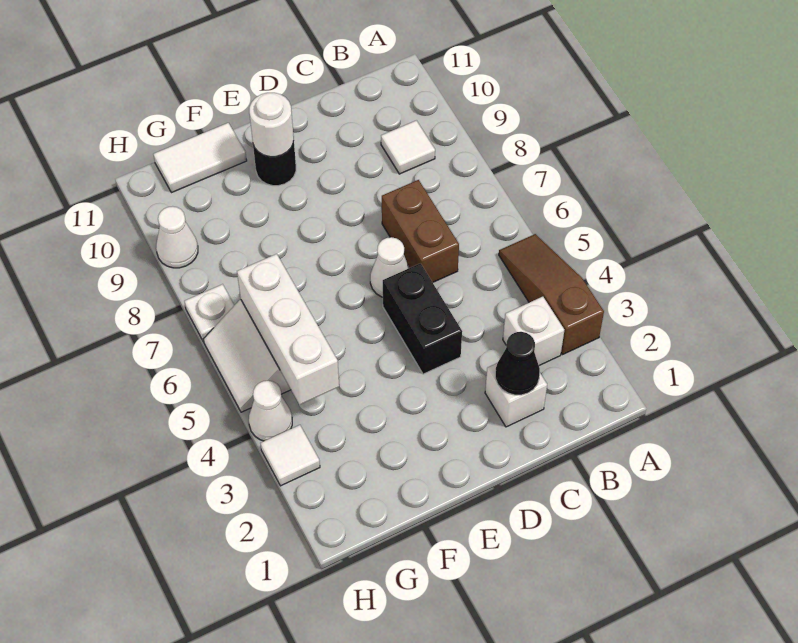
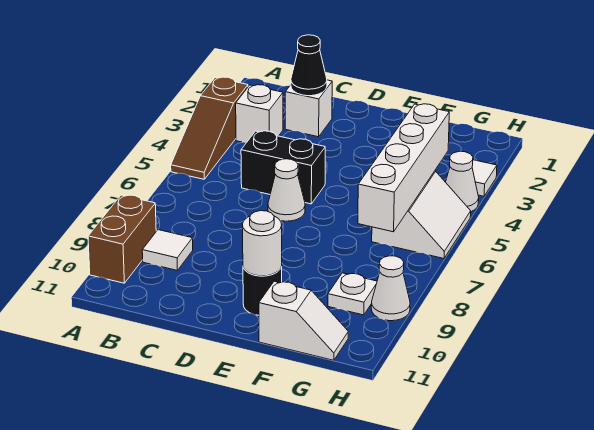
brown 1x2 brick [382,180,459,283] -> brown 1x2 brick moved to [88,195,156,283]
black 1x2 brick [383,263,462,374] -> black 1x2 brick turned to [241,131,325,204]
white 1x2 tile [153,123,247,193] -> white 1x2 slope [259,281,348,360]
white 1x3 brick [237,254,339,405] -> white 1x4 brick [358,104,449,232]
white 1x1 plate [184,284,234,342] -> white 1x1 plate moved to [328,273,377,315]

